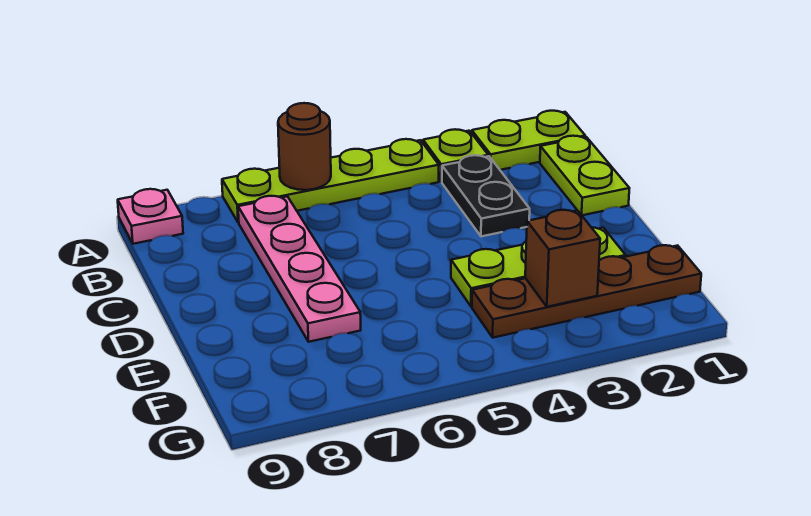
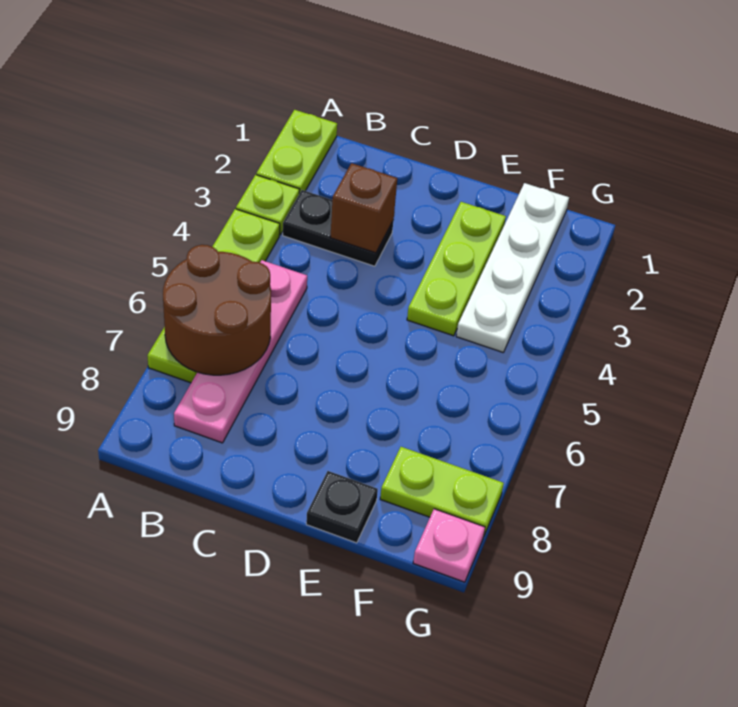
brown 1x1 round brick [278,103,331,190] -> brown 2x2 round brick [163,245,271,375]
pink 1x1 plate [118,189,183,244] -> pink 1x1 plate moved to [413,509,485,582]
lime 1x2 plate [540,136,629,215] -> lime 1x2 plate moved to [380,447,504,535]
pink 1x4 plate [238,196,361,342] -> pink 1x4 plate turned to [174,260,307,443]
none -> black 1x1 plate [306,471,378,543]
brown 1x4 plate [472,245,701,338] -> white 1x4 plate [456,183,569,352]
brown 1x1 brick [525,210,600,307] -> brown 1x1 brick moved to [330,163,397,253]

